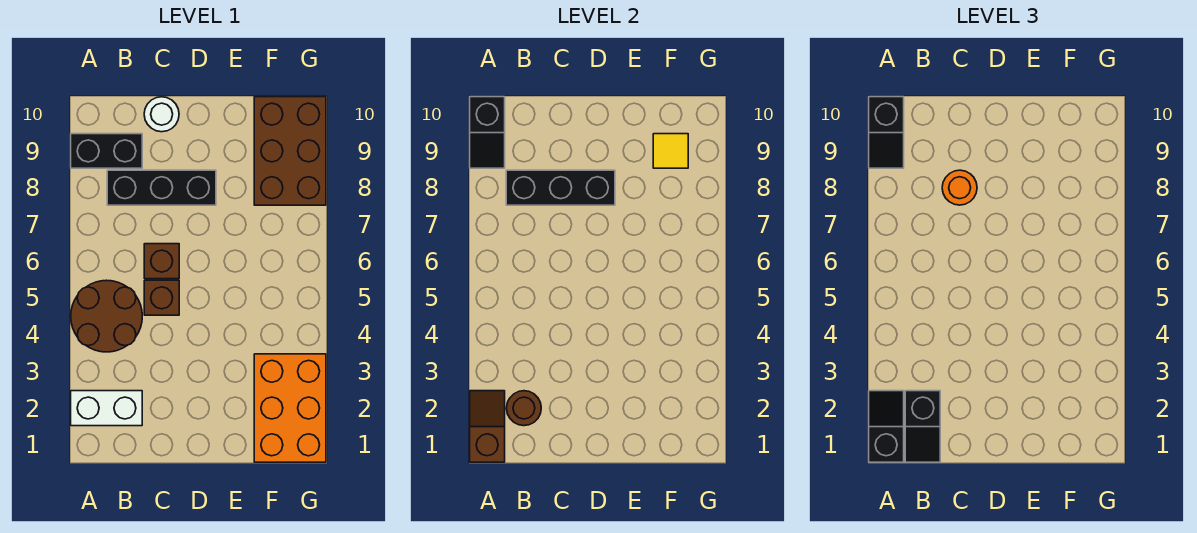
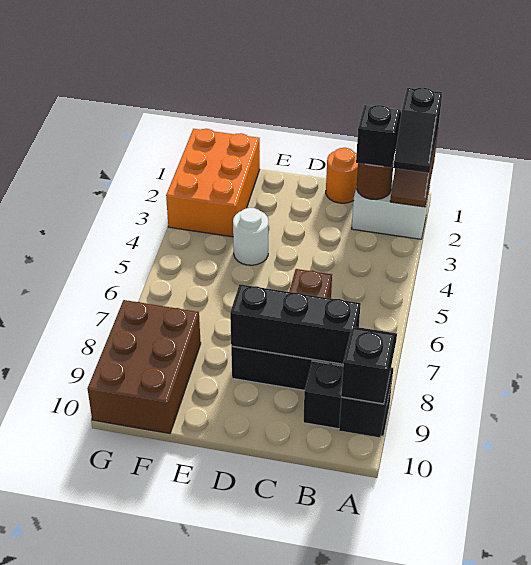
brown 2x2 round brick [71,280,142,352] -> none
brown 1x1 brick [144,280,179,315] -> none
orange 1x1 round brick [942,170,977,205] -> orange 1x1 round brick moved to [326,148,358,203]
white 1x1 round brick [144,97,179,132] -> white 1x1 round brick moved to [233,208,268,265]
yellow 1x1 tile [653,134,688,168] -> none

